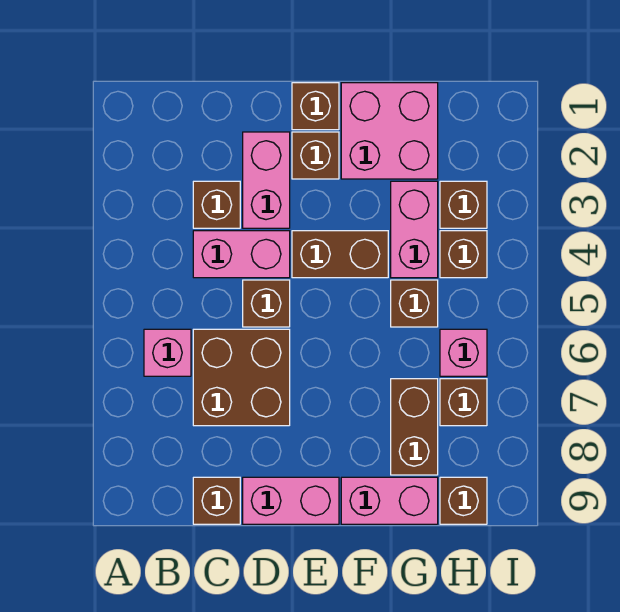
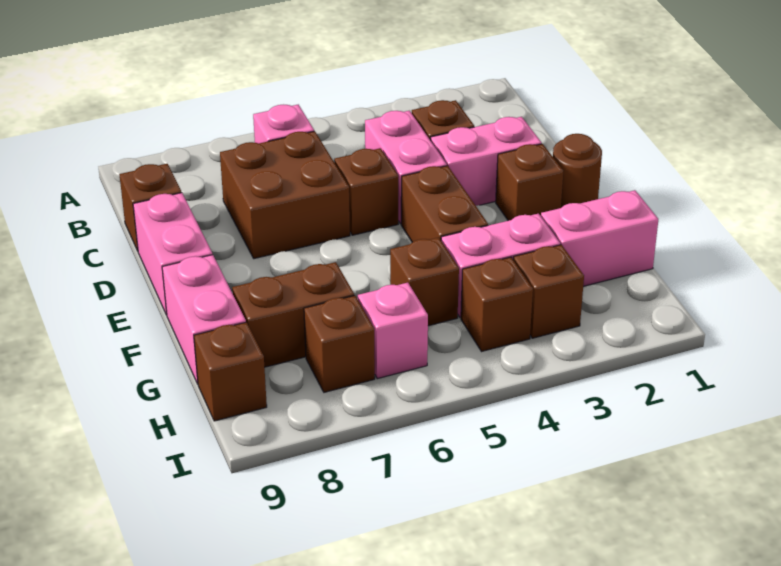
brown 1x1 brick [292,83,339,130] -> brown 1x1 round brick [553,134,602,208]
pink 2x2 brick [341,83,438,179] -> pink 1x2 brick [541,190,658,286]

